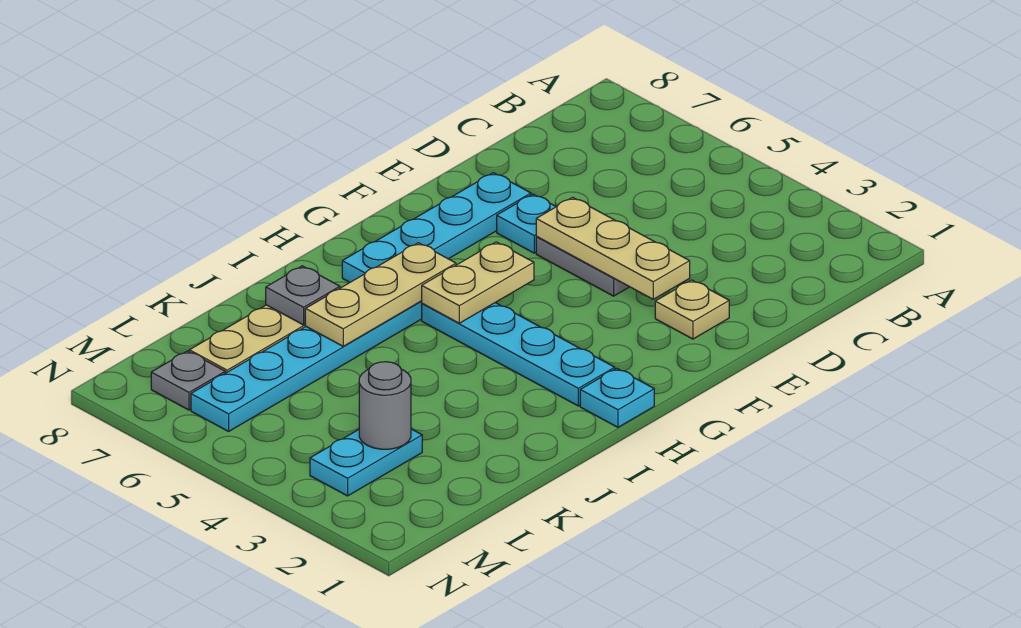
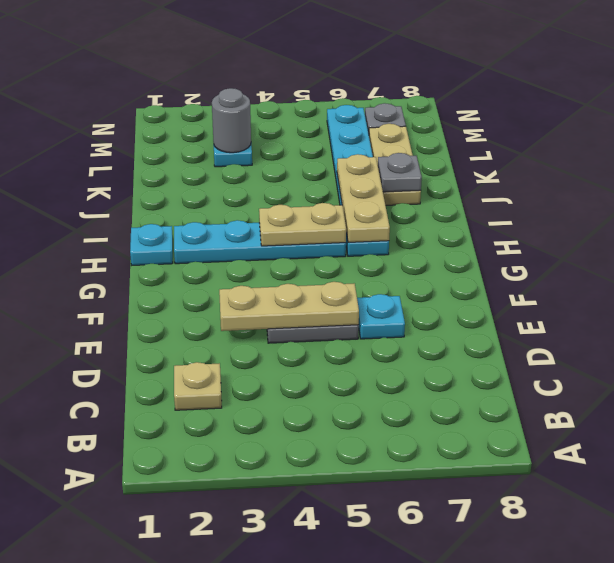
tan 1x1 plate [655,280,729,339] -> tan 1x1 plate moved to [174,362,222,410]
cyan 1x4 plate [342,173,531,282] -> none
tan 1x2 plate [422,242,534,323] -> tan 1x2 plate turned to [259,203,346,246]

